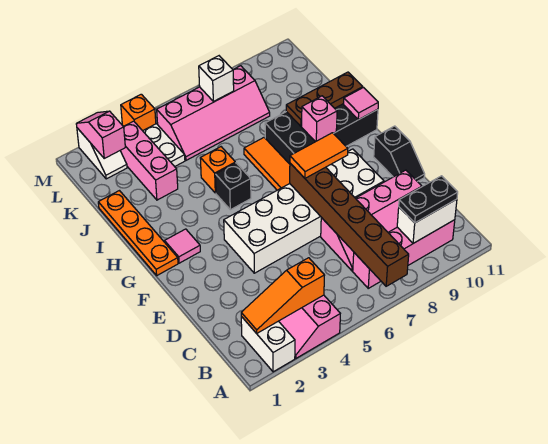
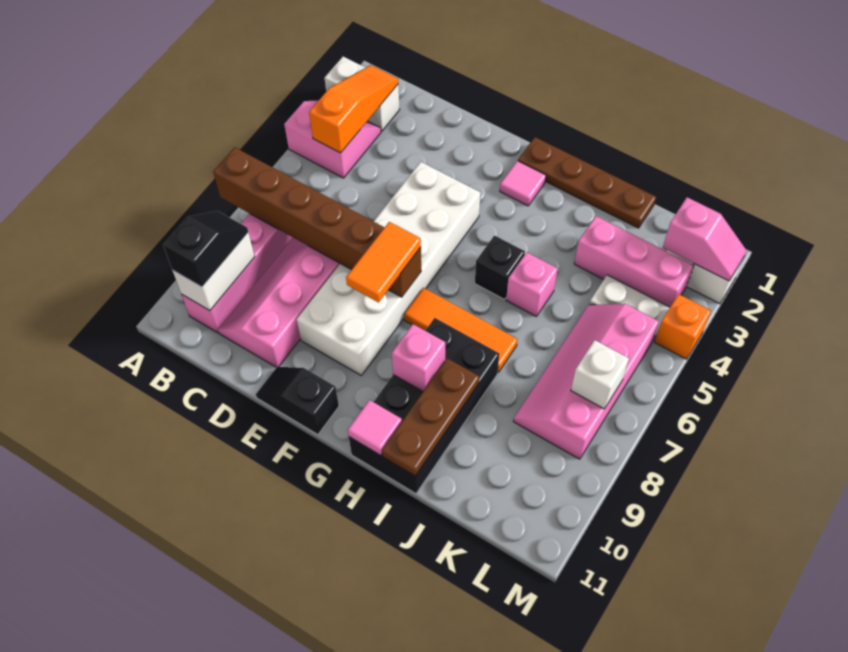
black 1x2 plate [399,176,458,223] -> black 1x2 slope [163,211,248,287]
orange 1x4 plate [98,191,178,275] -> brown 1x4 plate [518,137,656,228]
orange 1x1 brick [200,147,235,193] -> pink 1x1 brick [506,252,558,316]

